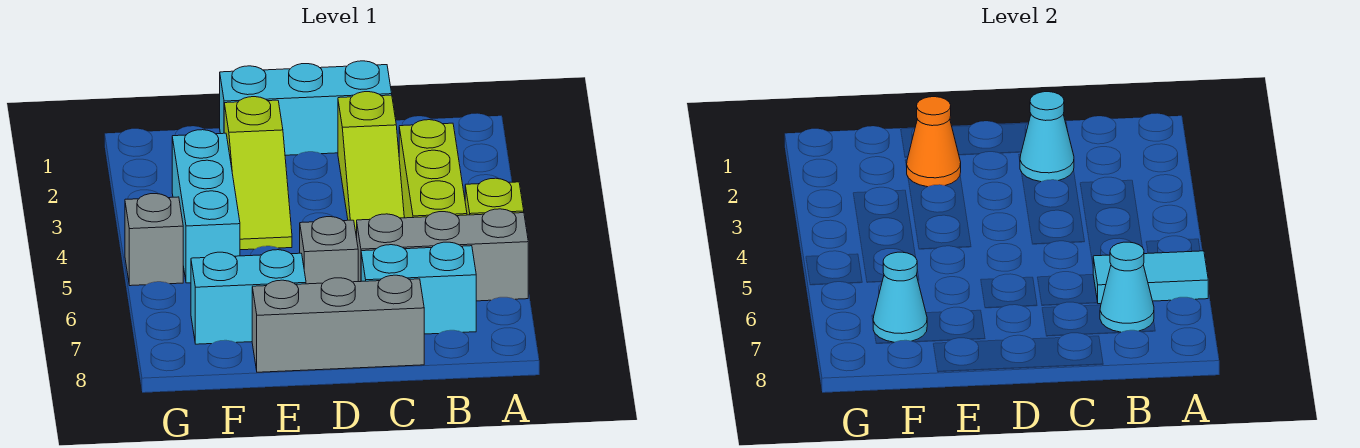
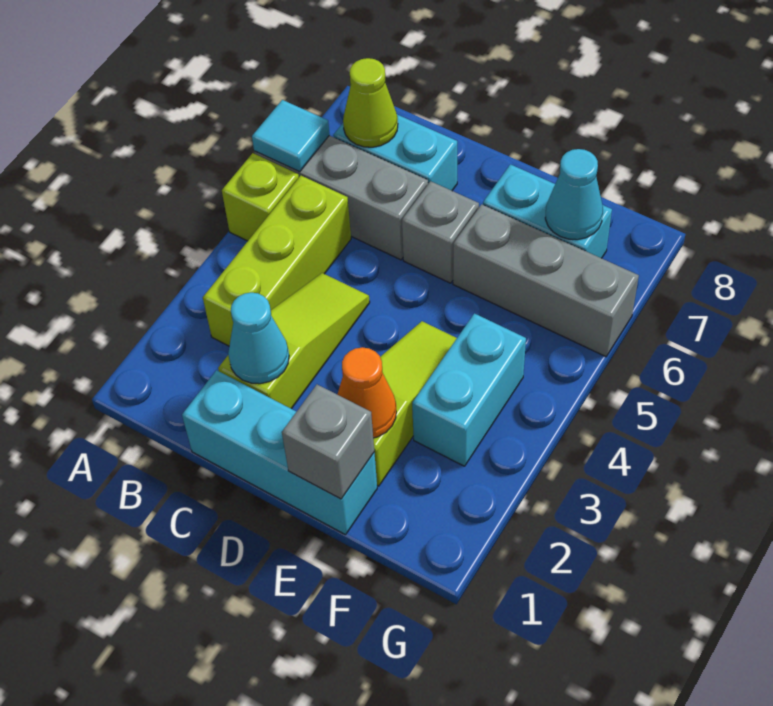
cyan 1x2 tile [1093,251,1208,304] -> cyan 1x1 tile [252,100,329,172]
cyan 1x1 cone [1100,242,1154,332] -> lime 1x1 cone [343,58,398,147]
grey 1x3 brick [252,275,424,372] -> grey 1x3 brick moved to [453,204,639,357]
cyan 1x3 brick [172,130,240,283] -> cyan 1x2 brick [412,313,526,466]
grey 1x1 brick [125,194,183,286] -> grey 1x1 brick moved to [282,384,374,499]

